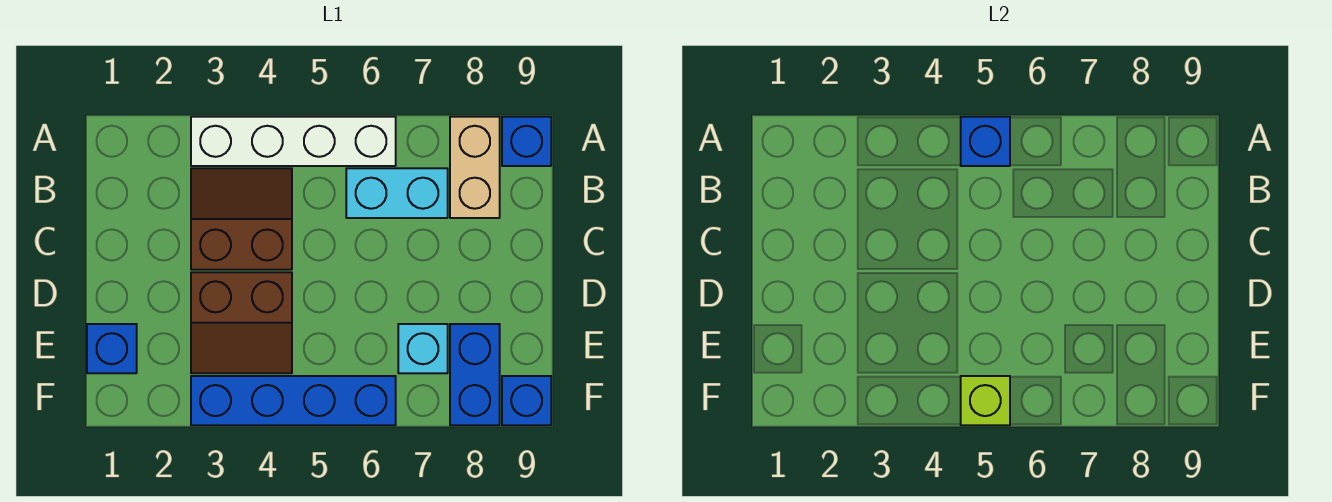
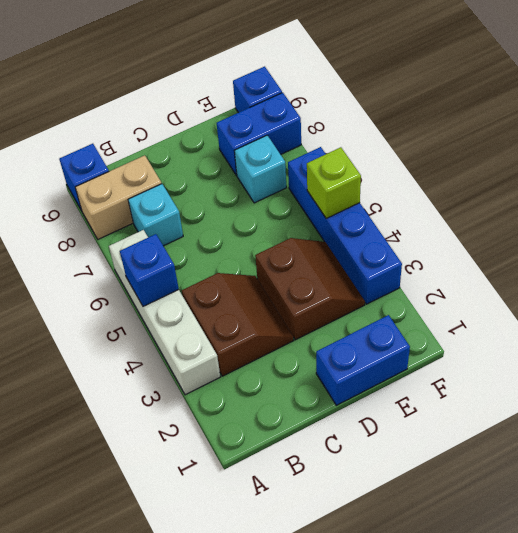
brown 2x2 slope [191,168,292,270] -> brown 2x2 slope turned to [182,273,294,376]
cyan 1x2 brick [346,168,448,218] -> cyan 1x1 brick [128,184,183,246]
blue 1x1 brick [87,324,137,373] -> blue 1x2 brick [316,315,410,405]

